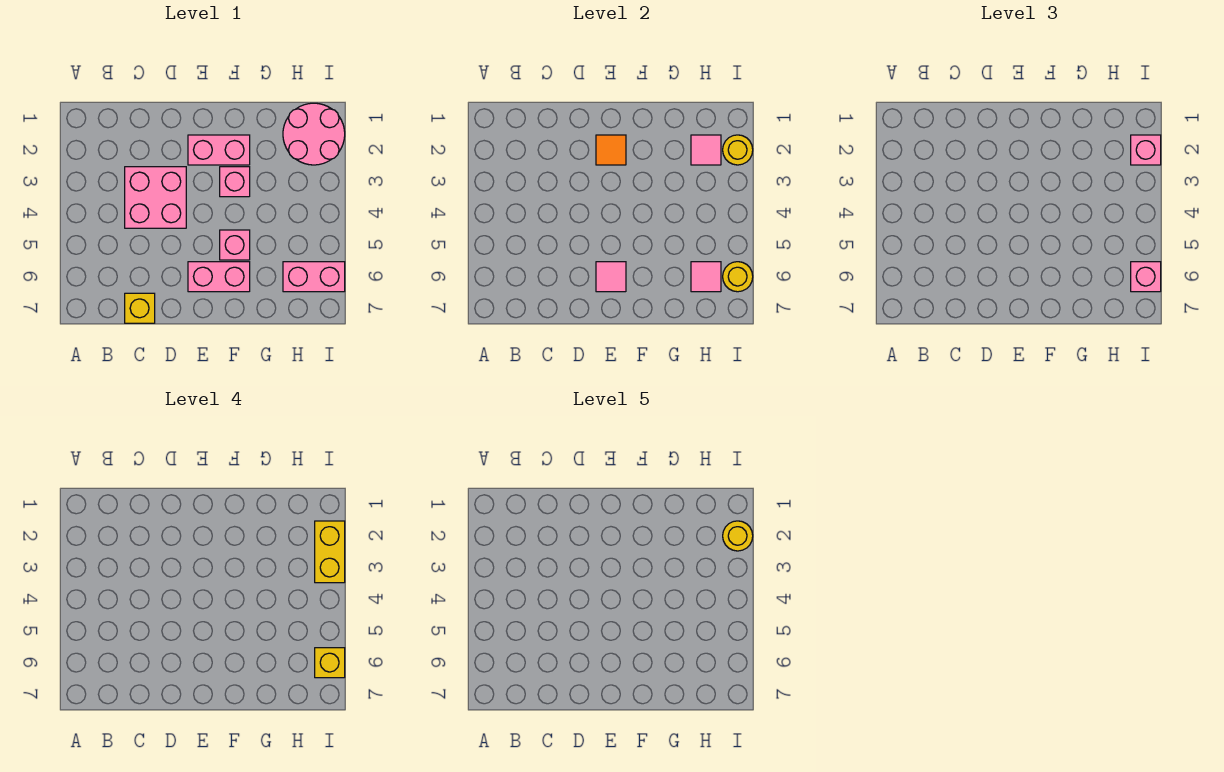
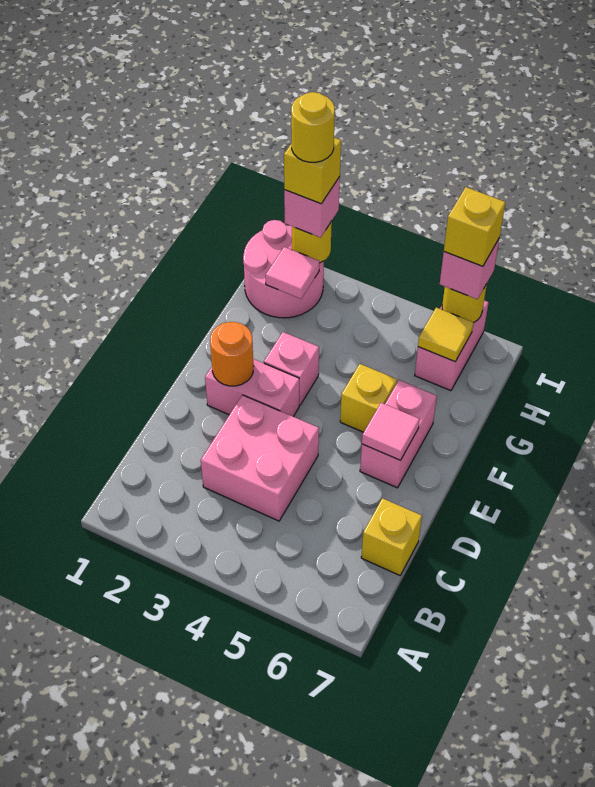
pink 1x2 brick [188,135,250,165] -> pink 1x2 brick turned to [205,359,299,417]
orange 1x1 tile [596,135,626,165] -> orange 1x1 round brick [210,322,253,386]
pink 1x1 brick [220,230,250,260] -> yellow 1x1 brick [340,364,397,432]
pink 1x1 tile [691,262,721,292] -> yellow 1x1 tile [418,308,473,362]
yellow 1x2 brick [315,521,345,583] -> yellow 1x1 brick [284,138,341,204]

